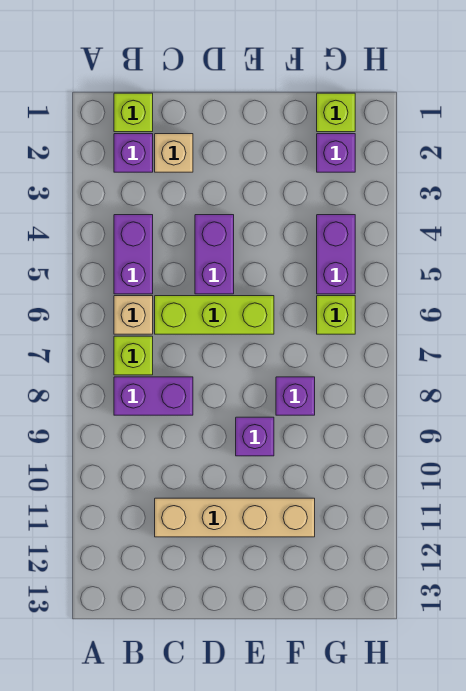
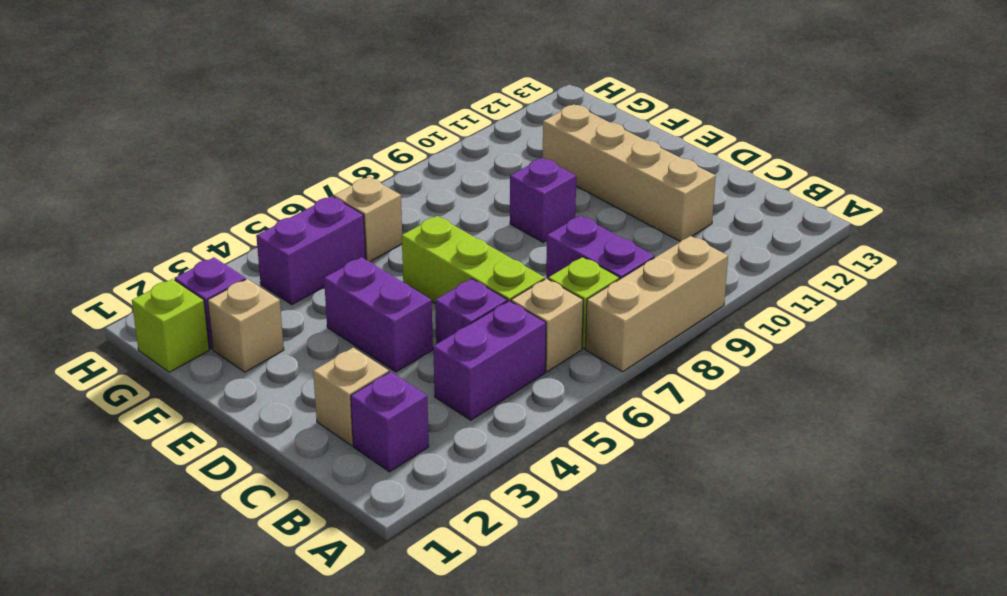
none -> tan 1x3 brick [585,236,728,372]
lime 1x1 brick [114,93,153,132] -> none
purple 1x2 brick [195,215,234,294] -> purple 1x2 brick turned to [324,257,433,372]
none -> tan 1x1 brick [208,279,284,372]
purple 1x1 brick [276,377,315,415] -> purple 1x1 brick moved to [435,279,507,344]
lime 1x1 brick [317,296,355,334] -> tan 1x1 brick [334,177,402,261]

